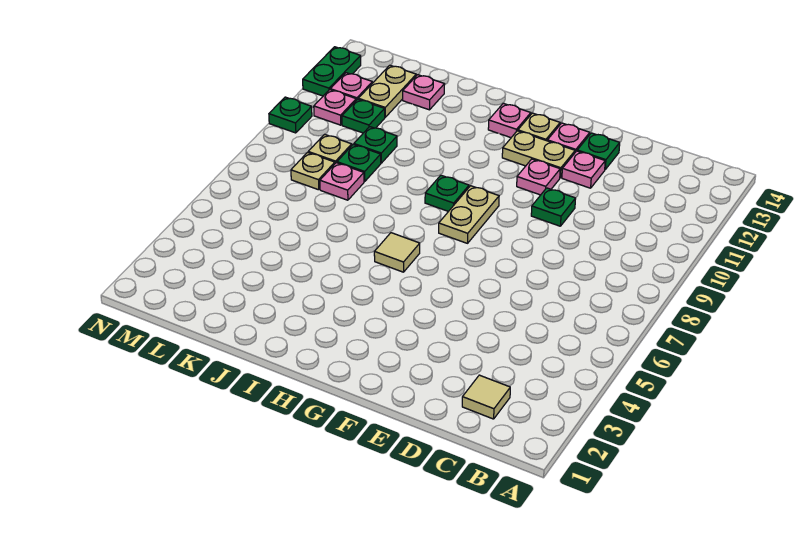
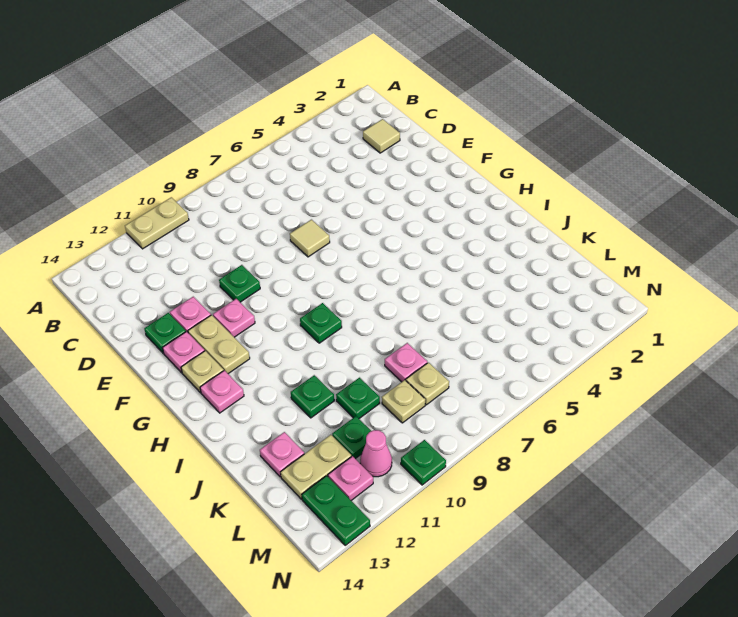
tan 1x2 plate [439,186,499,243] -> tan 1x2 plate moved to [125,197,189,249]
tan 1x1 tile [374,233,420,272] -> tan 1x1 tile moved to [290,220,330,257]
green 1x1 plate [337,145,381,182] -> green 1x1 plate moved to [291,375,334,418]
pink 1x1 plate [314,90,356,125] -> pink 1x1 cone [360,430,392,477]
green 1x2 plate [303,47,361,96] -> green 1x2 plate turned to [302,476,370,545]

